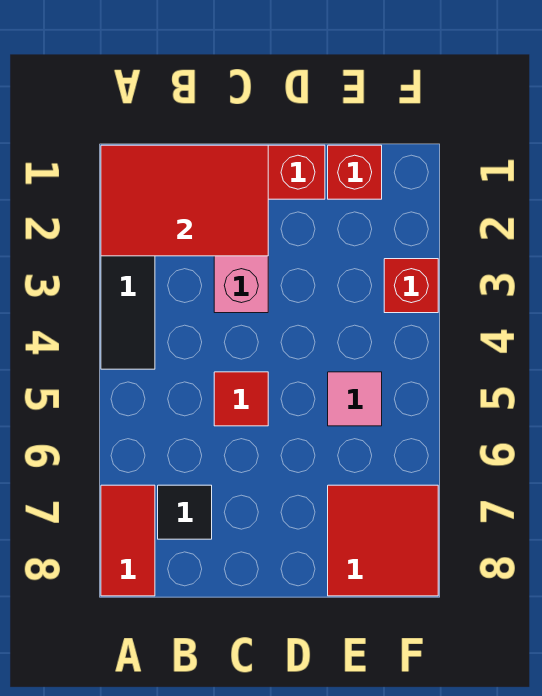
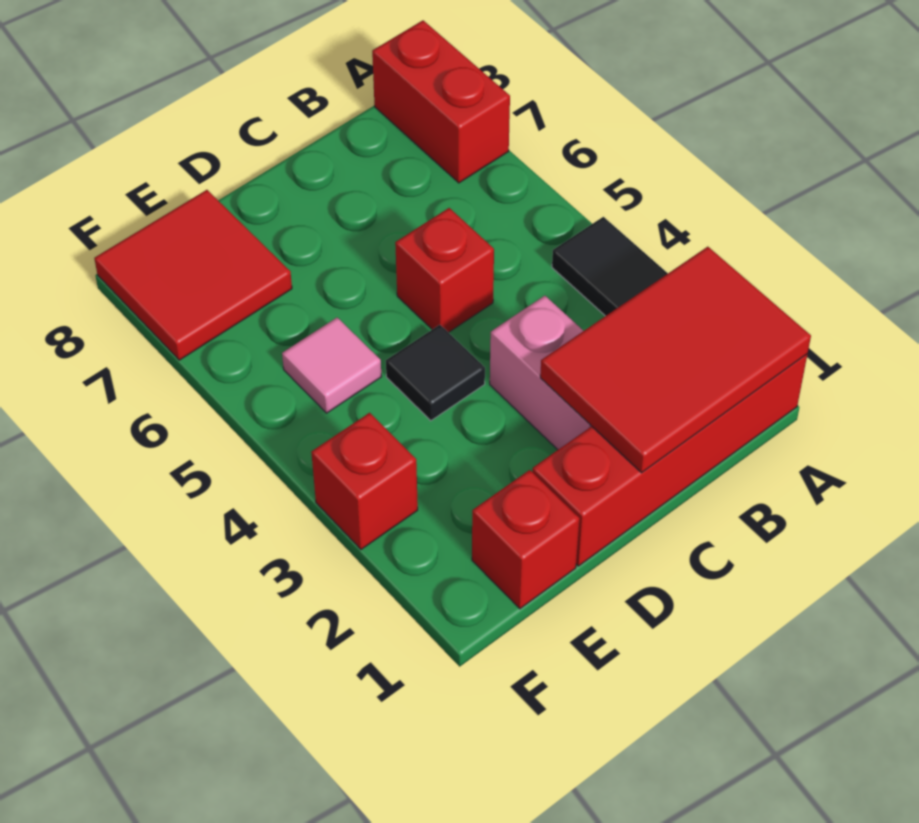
red 1x2 tile [101,485,155,596] -> red 1x2 brick [372,21,510,183]
black 1x1 tile [158,485,212,539] -> black 1x1 tile moved to [386,325,485,421]
red 1x1 tile [214,372,268,426] -> red 1x1 brick [395,208,494,333]

